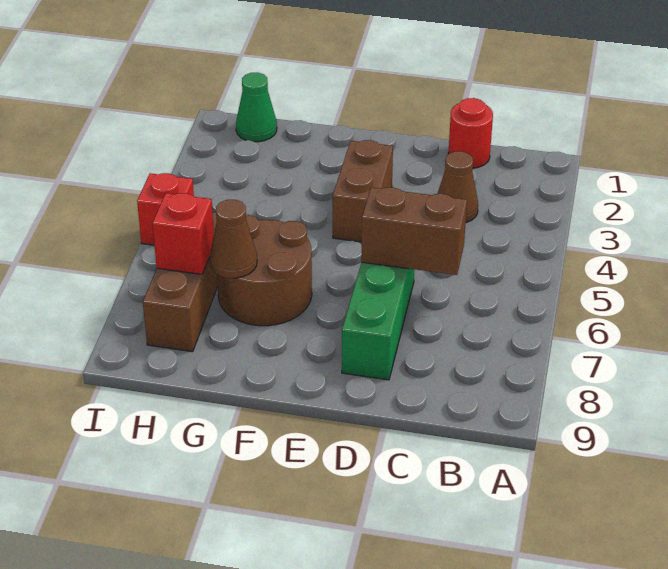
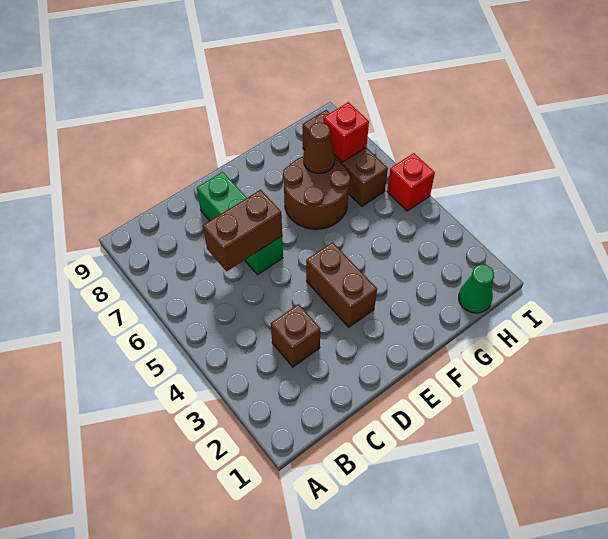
red 1x1 round brick [448,98,493,168] -> none
brown 1x1 cone [437,151,478,223] -> brown 1x1 brick [271,304,320,367]

